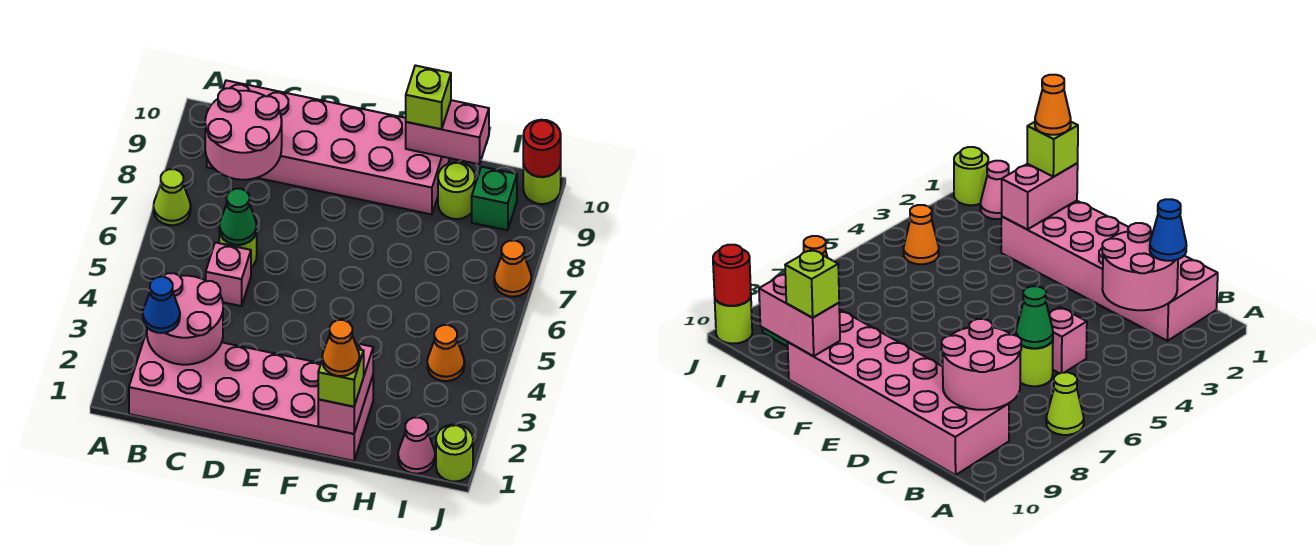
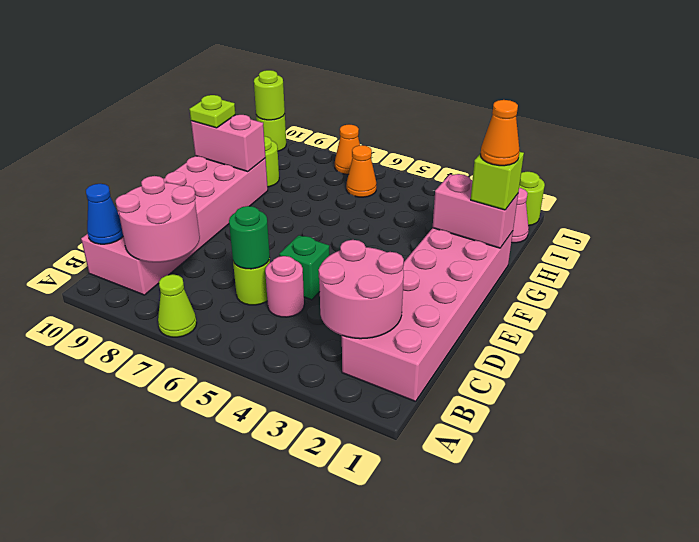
blue 1x1 cone [143,277,180,333] -> blue 1x1 cone moved to [86,184,123,244]
pink 1x1 brick [206,242,251,306] -> pink 1x1 round brick [265,256,304,317]
green 1x1 cone [219,189,257,245] -> green 1x1 round brick [229,206,270,269]
pink 1x2 brick [406,100,489,164] -> pink 1x2 brick turned to [191,115,266,172]
lime 1x1 brick [406,65,451,129] -> lime 1x1 plate [189,95,235,128]
orange 1x1 cone [427,325,464,381] -> orange 1x1 cone moved to [346,145,376,197]
green 1x1 brick [472,167,517,230] -> green 1x1 brick moved to [279,235,329,300]
red 1x1 round brick [523,120,561,177] -> lime 1x1 round brick [254,70,285,120]

